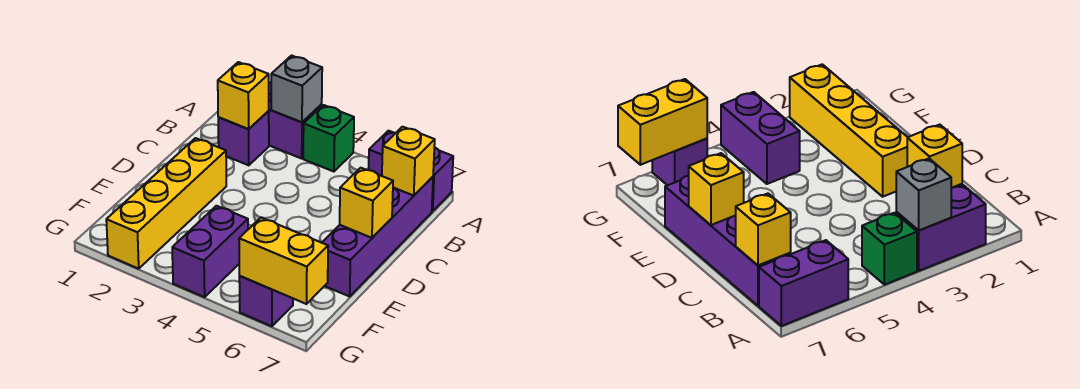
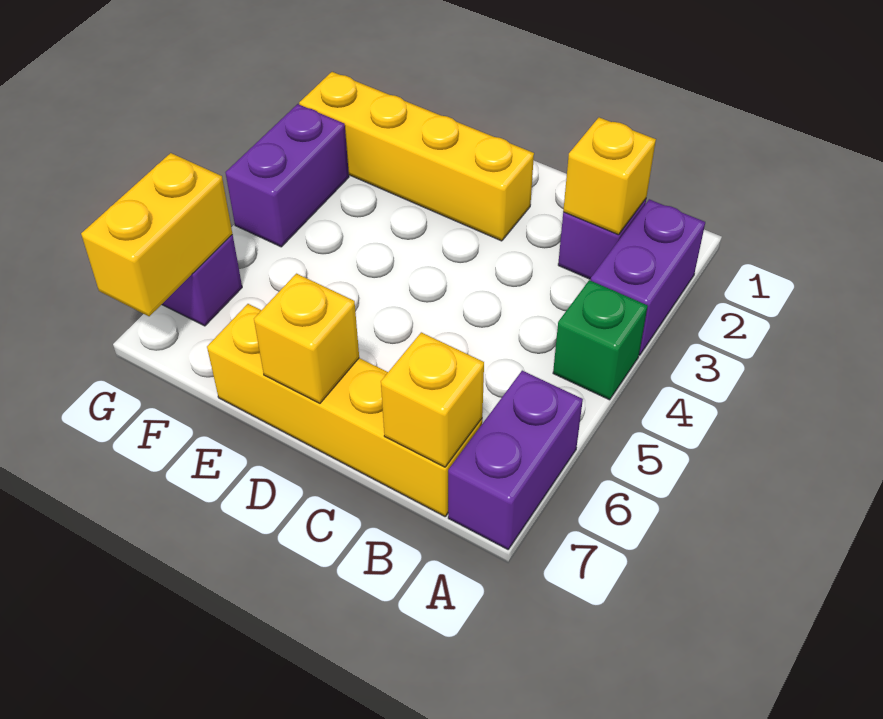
grey 1x1 brick [271,56,322,122] -> none
purple 1x4 brick [322,177,433,296] -> yellow 1x4 brick [207,304,482,516]
purple 1x2 brick [172,206,248,297] -> purple 1x2 brick turned to [225,104,349,247]

